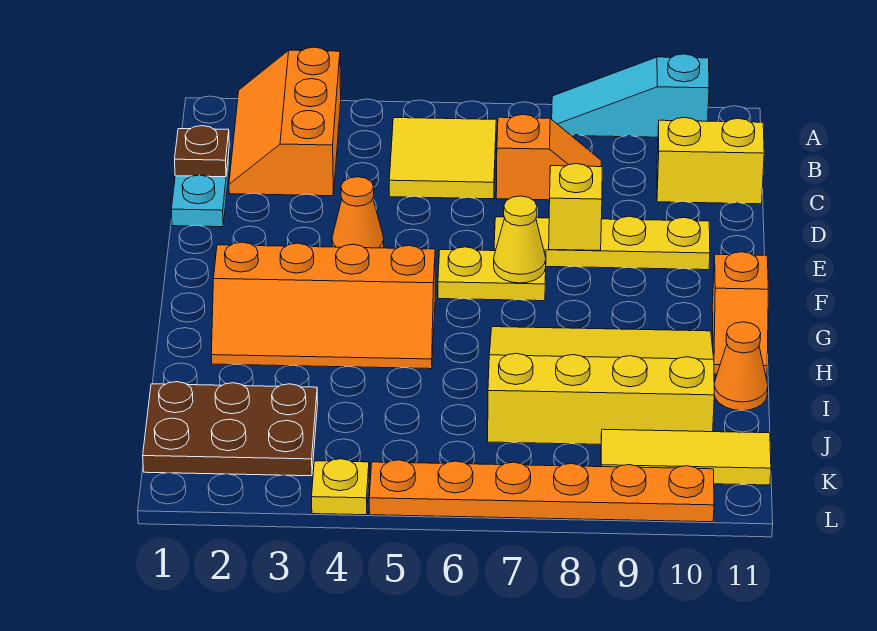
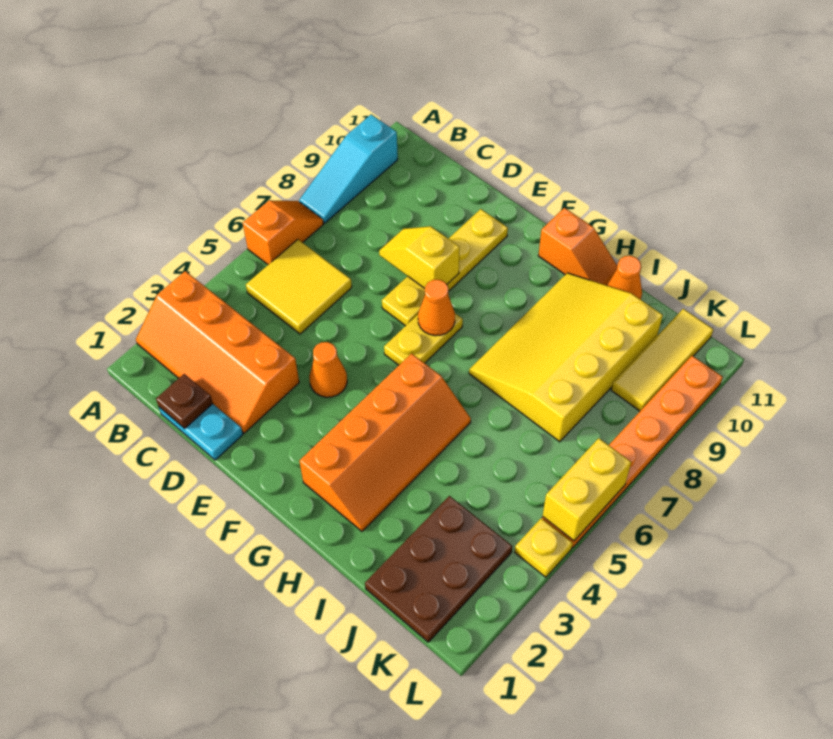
orange 2x3 slope [229,47,341,196] -> orange 2x4 slope [136,271,299,433]
orange 1x2 slope [496,114,601,200] -> orange 1x2 slope moved to [243,200,323,265]
yellow 1x2 brick [657,117,764,204] -> yellow 1x2 brick moved to [543,438,631,541]
yellow 1x1 cone [494,196,546,283] -> orange 1x1 cone [418,280,455,336]

